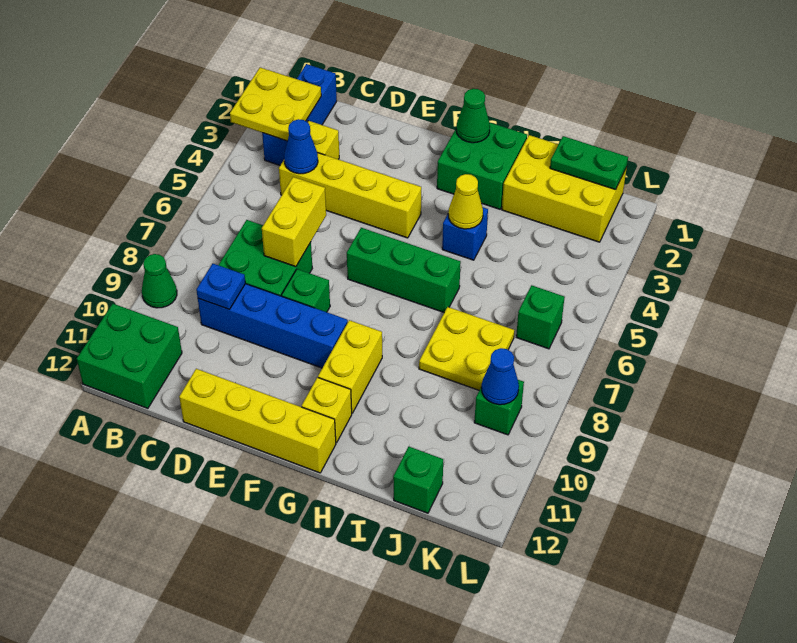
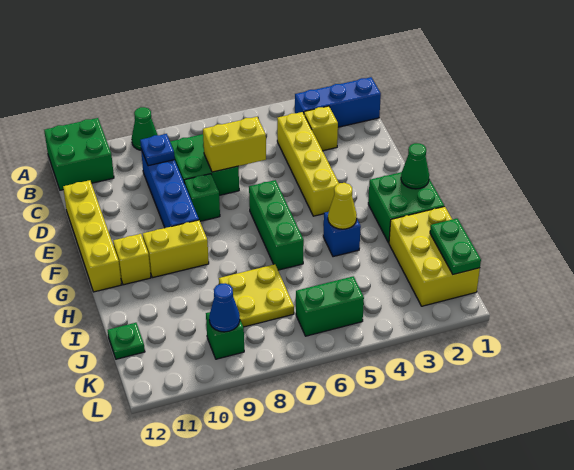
yellow 2x2 plate [230,67,321,141] -> none
blue 1x1 cone [284,119,318,174] -> none
green 1x1 brick [393,446,443,513] -> green 1x1 plate [108,323,145,359]
green 1x1 brick [516,285,565,349] -> green 1x2 brick [296,276,364,336]

